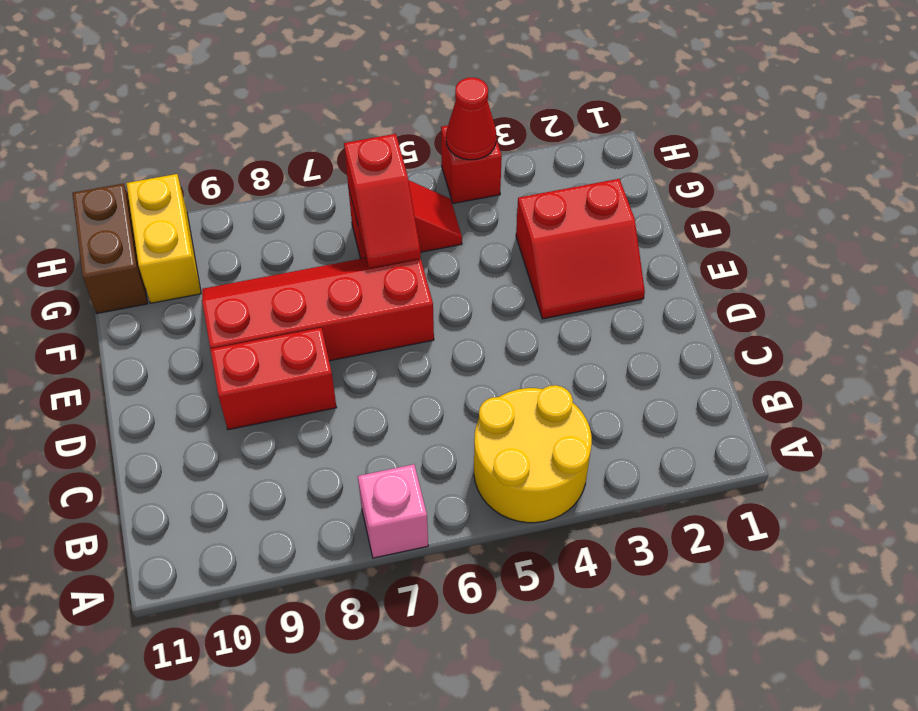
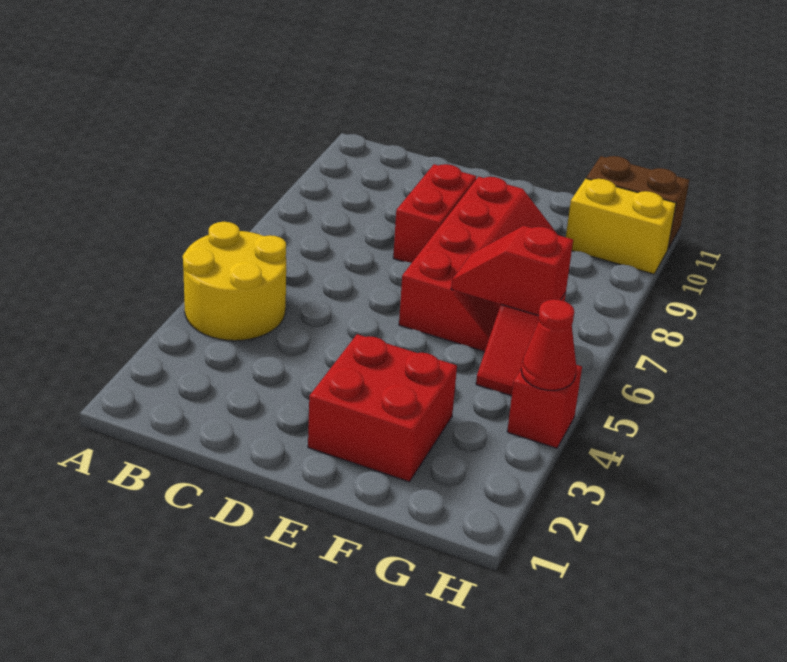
pink 1x1 brick [358,464,428,558] -> none
red 2x2 slope [516,179,645,319] -> red 2x2 brick [308,334,457,482]

